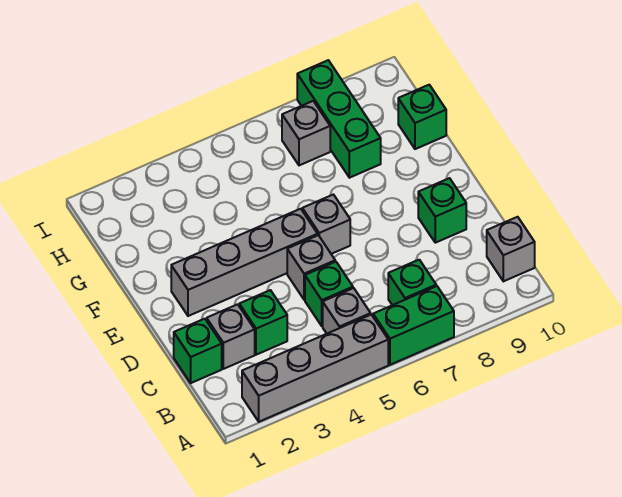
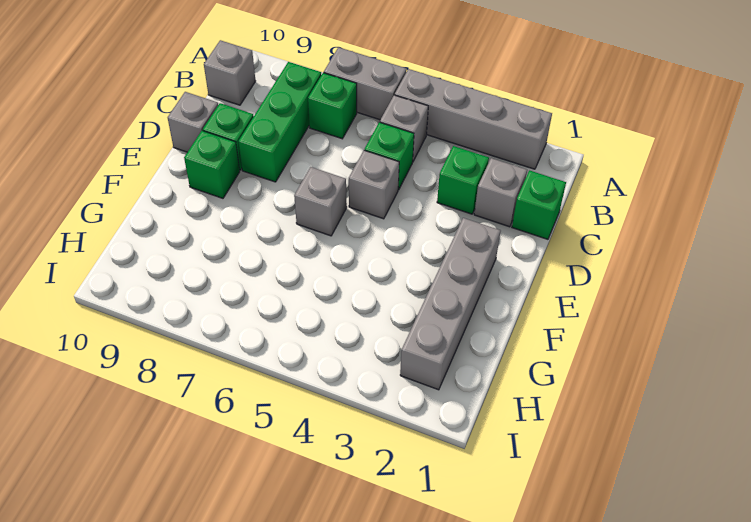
green 1x2 brick [373,286,454,365] -> grey 1x2 brick [324,47,407,120]
grey 1x4 brick [171,209,318,316] -> grey 1x4 brick turned to [400,218,501,390]
green 1x3 brick [297,60,381,178] -> green 1x3 brick moved to [238,62,321,182]
green 1x1 brick [398,85,446,149] -> green 1x1 brick moved to [184,131,240,198]
grey 1x1 brick [282,101,330,165] -> grey 1x1 brick moved to [168,92,218,152]

